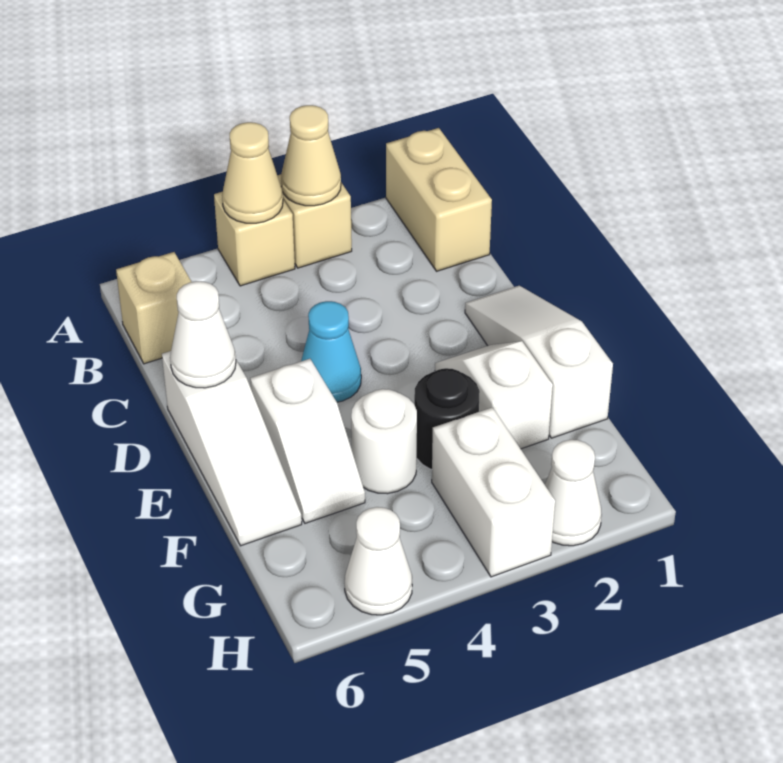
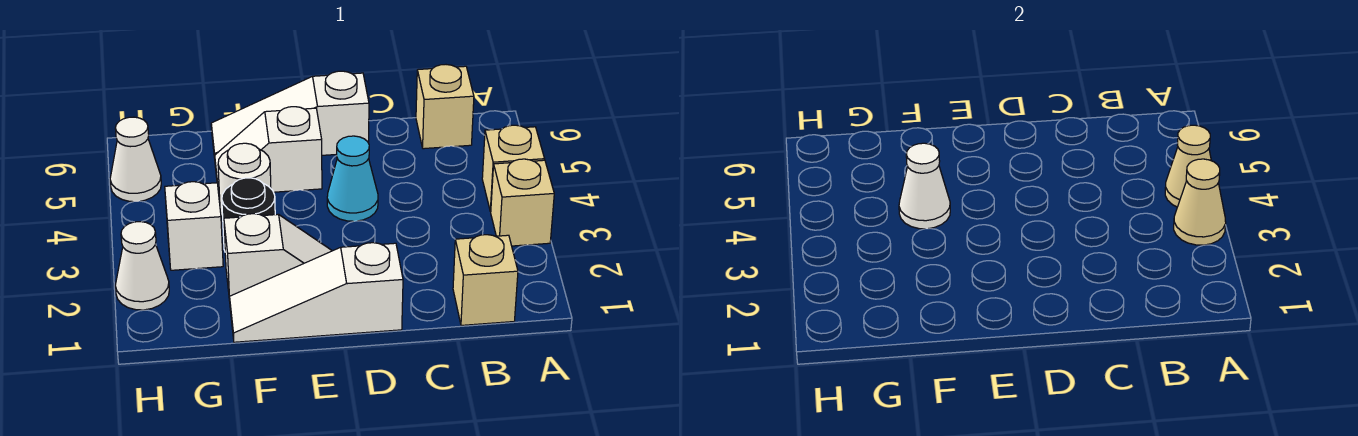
tan 1x2 brick [386,128,492,271] -> tan 1x1 brick [453,235,518,325]
white 1x3 slope [465,286,613,438] -> white 1x3 slope turned to [230,243,403,342]
white 1x1 cone [170,281,236,388] -> white 1x1 cone moved to [899,143,950,229]
white 1x2 brick [432,407,555,577] -> white 1x1 brick [165,182,223,270]

